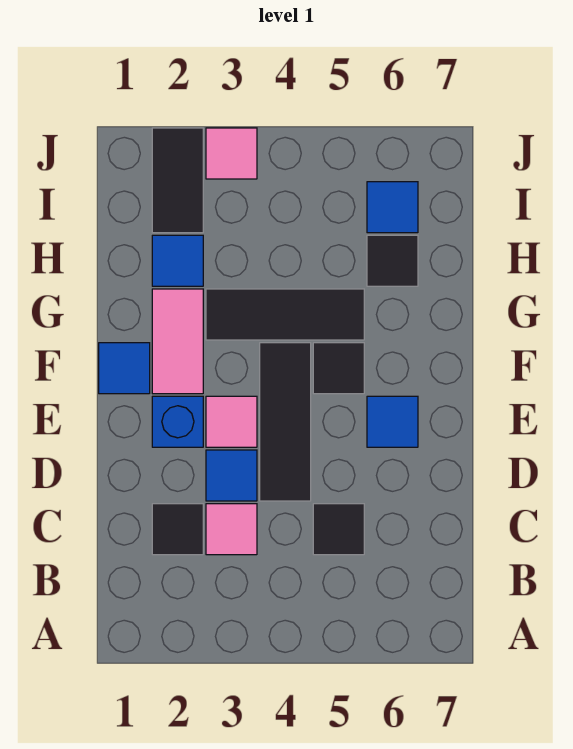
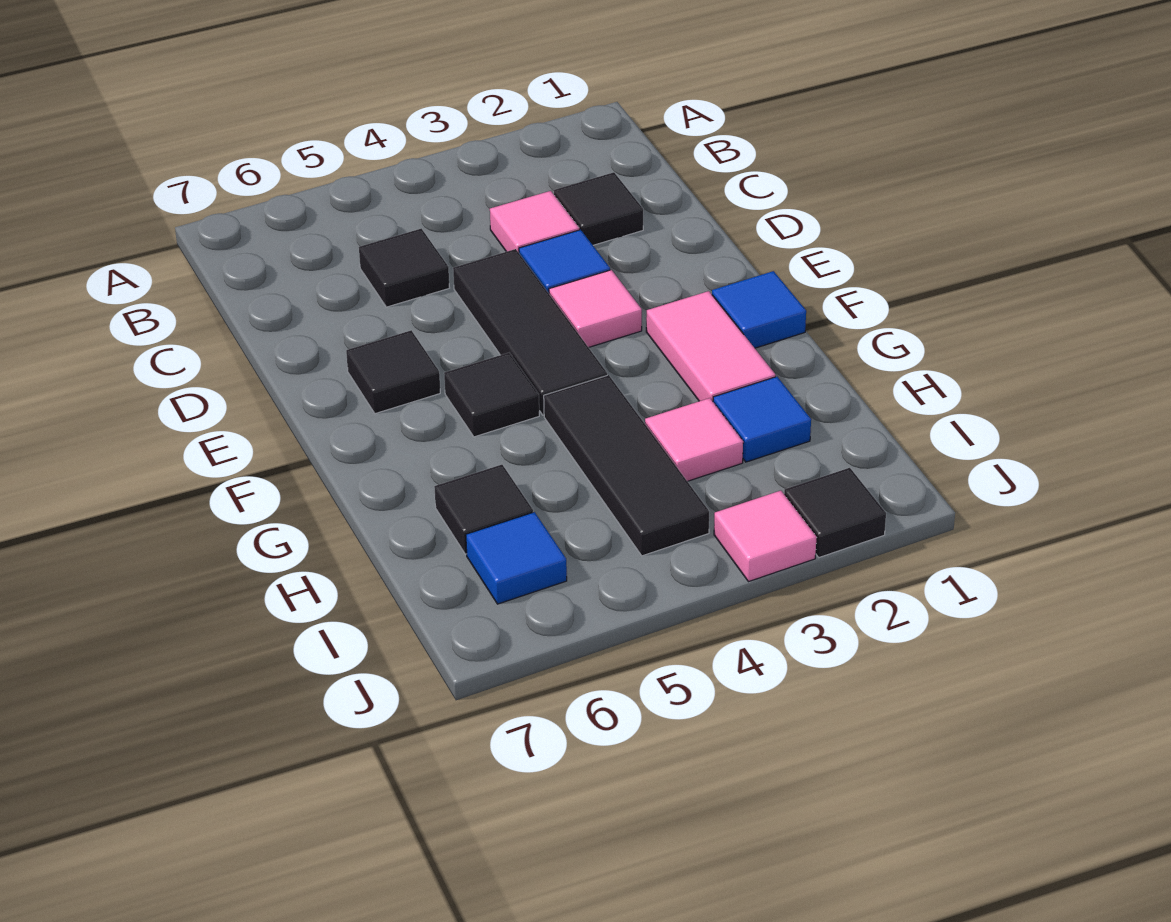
blue 1x1 brick [152,396,203,447] -> none
blue 1x1 tile [367,396,418,447] -> black 1x1 tile [346,330,440,414]
black 1x3 tile [206,289,364,340] -> black 1x3 tile turned to [544,375,709,556]
none -> pink 1x1 tile [645,398,743,481]
black 1x2 tile [152,128,203,233] -> black 1x1 tile [784,468,886,557]

